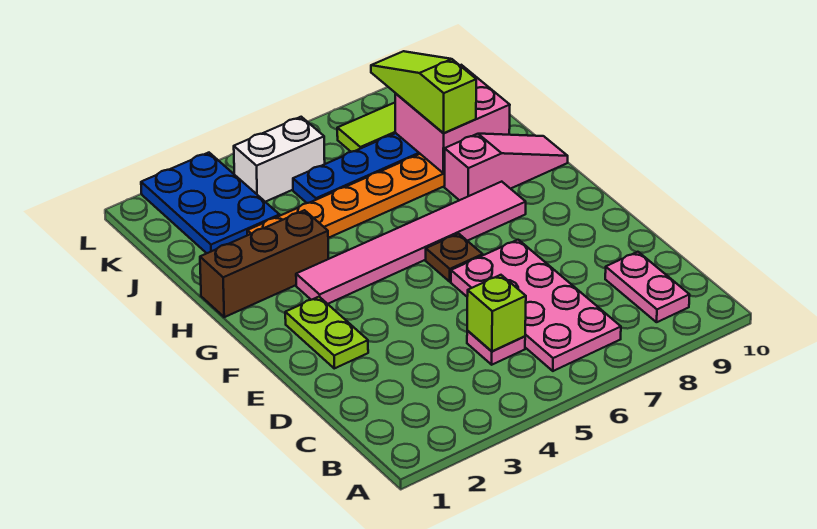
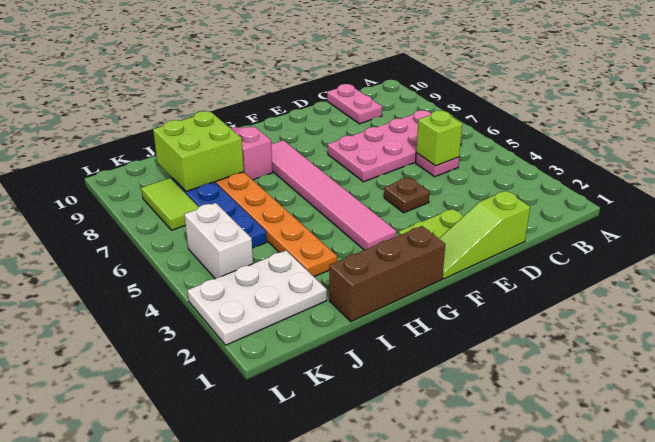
pink 1x2 plate [605,252,690,322] -> pink 1x2 plate turned to [327,84,382,124]
brown 1x1 plate [426,234,483,282] -> brown 1x1 plate moved to [384,177,430,213]
brown 1x3 brick [200,210,328,317] -> brown 1x3 brick turned to [329,226,445,322]
pink 2x2 brick [395,65,510,173] -> lime 2x2 brick [153,111,244,192]
lime 1x3 slope [371,51,476,133] -> lime 1x3 slope moved to [439,191,530,279]
blue 2x3 plate [141,153,280,253] -> white 2x3 plate [187,251,327,345]

